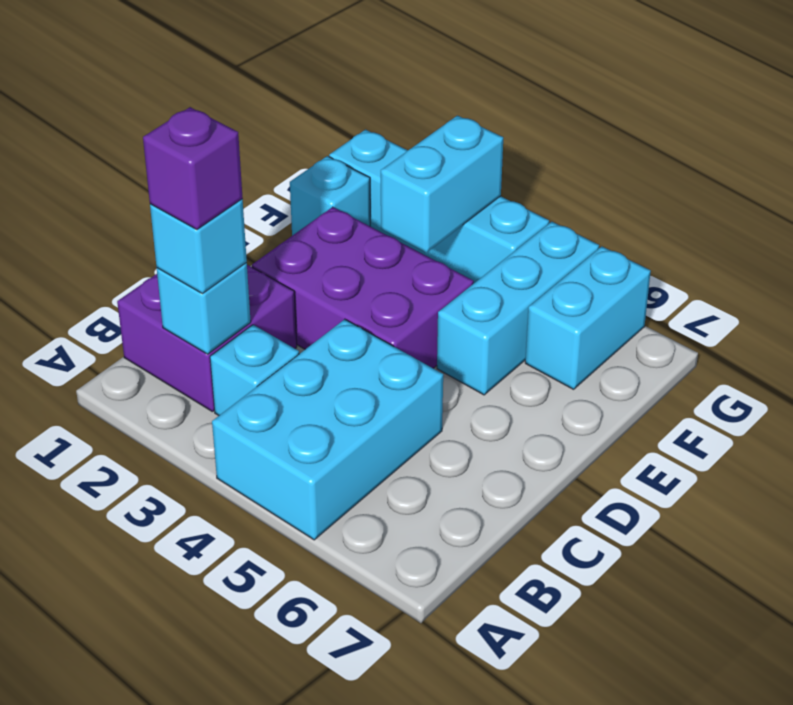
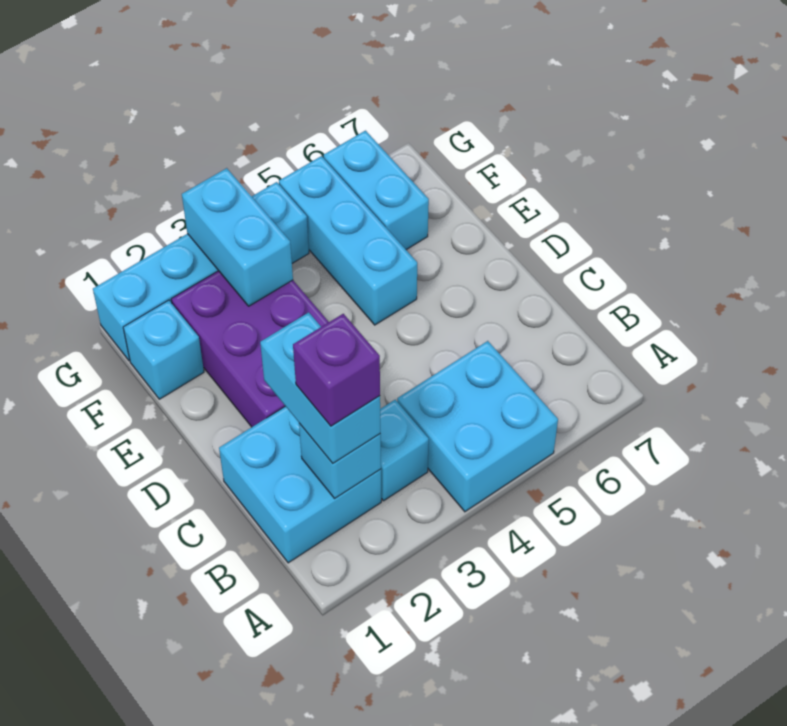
cyan 2x3 brick [212,319,443,540] -> cyan 2x2 brick [397,341,558,512]
purple 2x2 brick [117,265,297,412] -> cyan 2x2 brick [219,406,381,563]
cyan 1x1 brick [150,199,247,294] -> cyan 1x2 brick [260,312,380,463]
purple 2x3 brick [252,207,474,368] -> purple 2x3 brick turned to [171,271,329,427]

